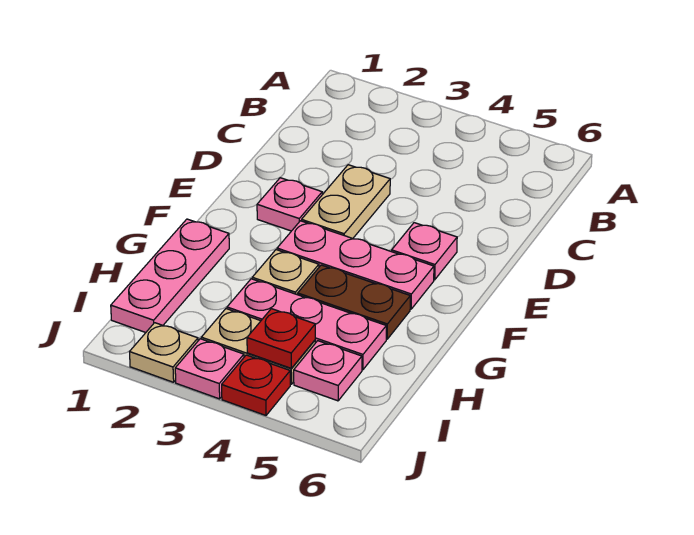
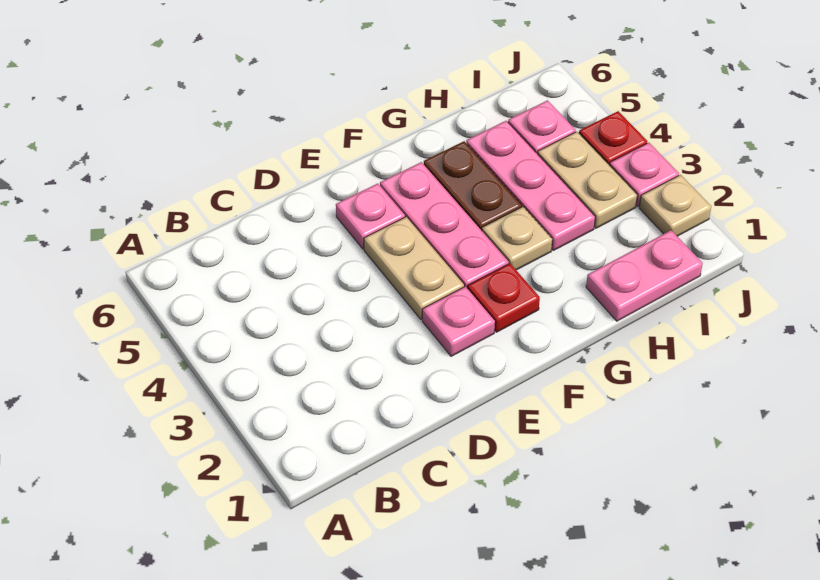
tan 1x2 plate [302,165,390,238] -> tan 1x2 plate turned to [364,217,464,319]
pink 1x3 plate [111,219,229,333] -> pink 1x2 plate [586,230,703,321]
red 1x1 plate [247,309,315,368] -> red 1x1 plate moved to [468,264,540,332]

